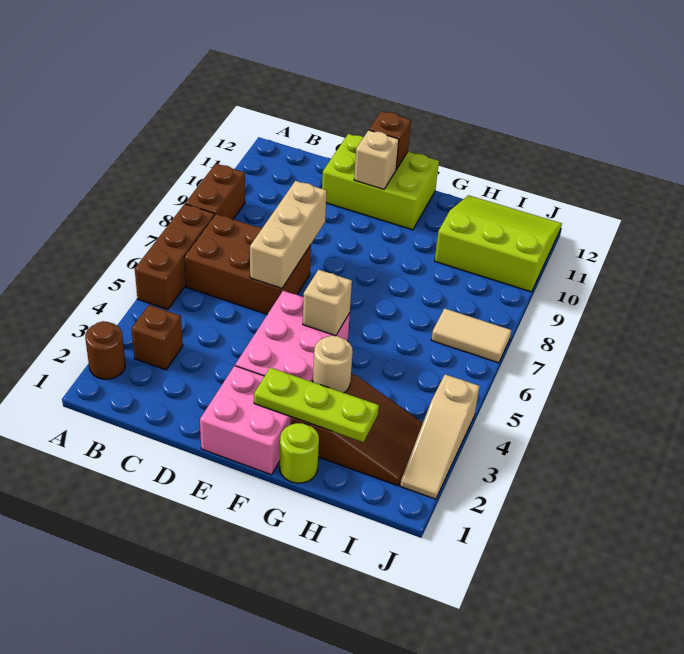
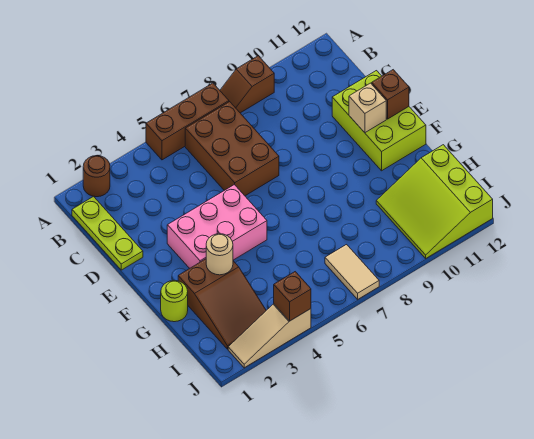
brown 1x2 brick [185,164,245,219] -> brown 1x2 slope [220,56,274,113]
brown 1x1 brick [132,305,183,370] -> brown 1x1 brick moved to [274,272,311,321]
tan 1x3 brick [250,181,327,288] -> none
pink 2x2 brick [200,366,291,475] -> none
lime 1x3 plate [254,368,379,442] -> lime 1x3 plate moved to [72,196,143,270]
tan 1x1 brick [303,270,352,336] -> none
lime 3x3 slope [435,195,562,292] -> lime 3x3 slope turned to [376,145,493,258]

